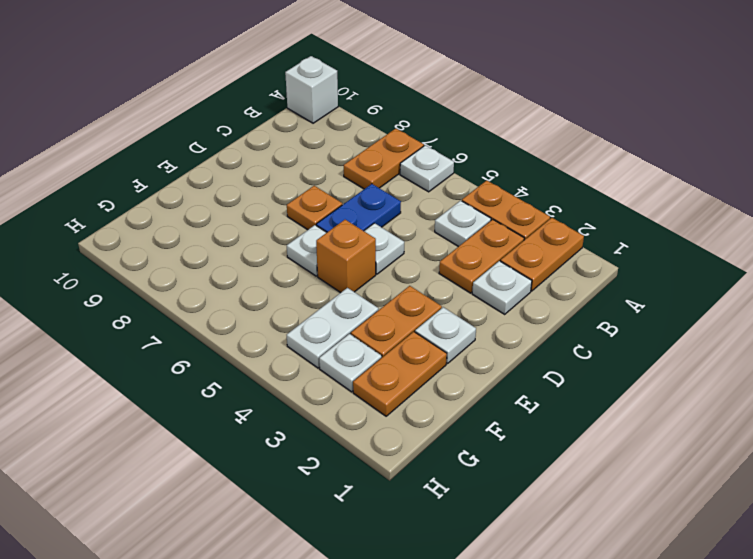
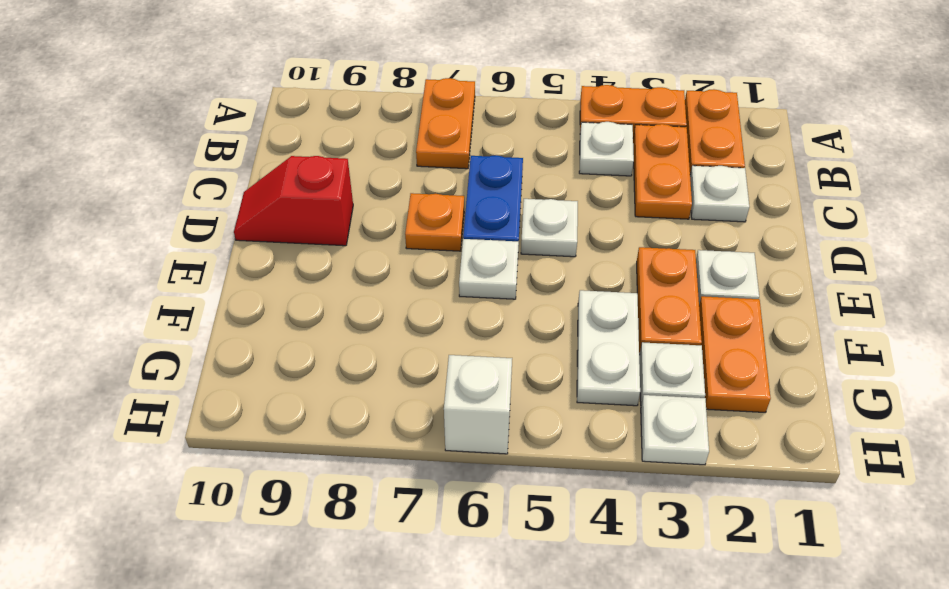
white 1x1 plate [400,145,454,192] -> white 1x1 plate moved to [641,395,709,465]
white 1x1 brick [285,56,338,123] -> white 1x1 brick moved to [444,355,512,454]
none -> red 1x2 slope [234,156,353,246]
orange 1x1 brick [316,220,376,293] -> none

